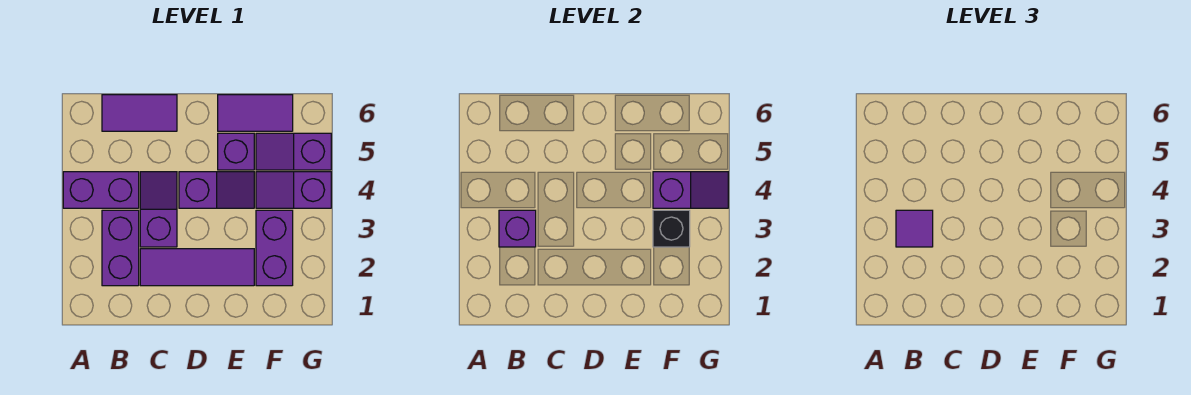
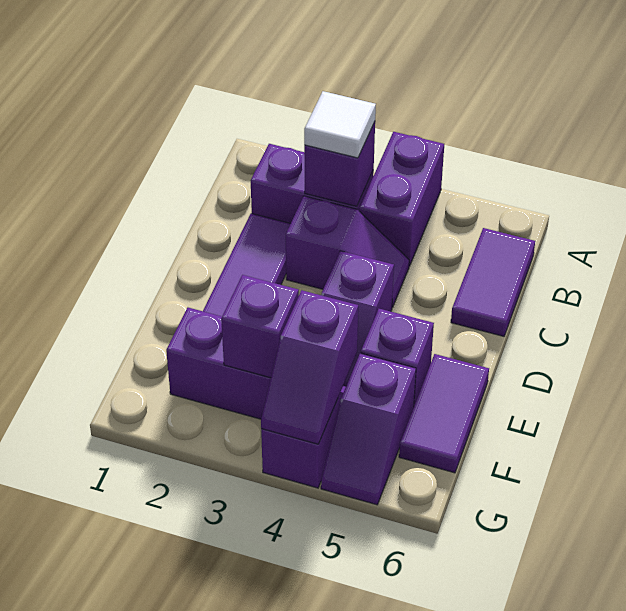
purple 1x1 tile [896,210,933,247] -> white 1x1 tile [304,91,376,158]
black 1x1 brick [653,210,690,247] -> purple 1x1 brick [221,275,299,378]
purple 1x2 slope [256,133,331,170] -> purple 1x2 slope turned to [321,353,416,505]

